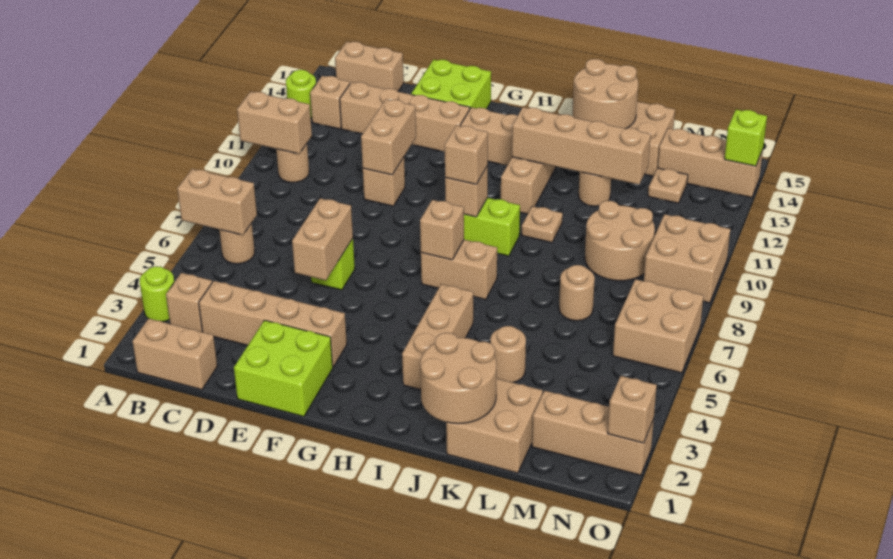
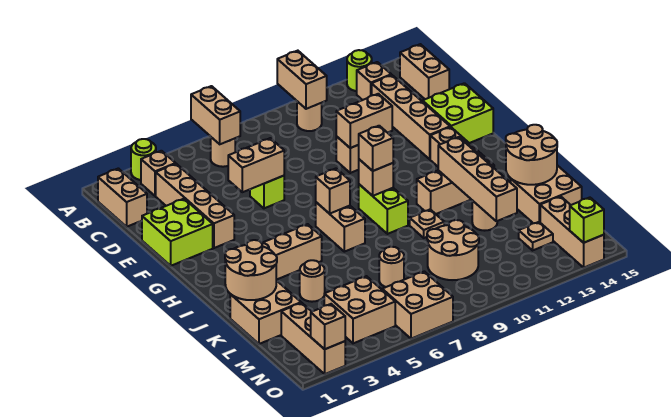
tan 2x2 brick [644,214,730,303] -> tan 2x2 brick moved to [324,276,395,343]

